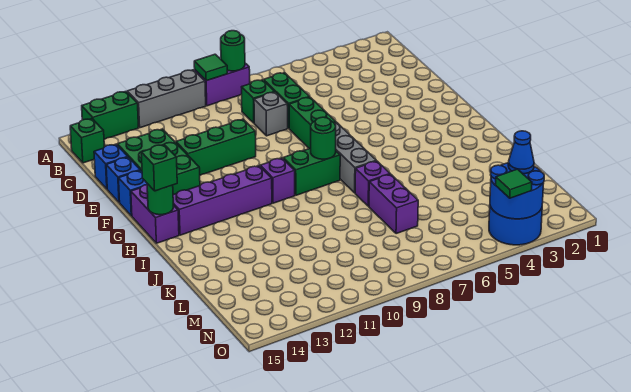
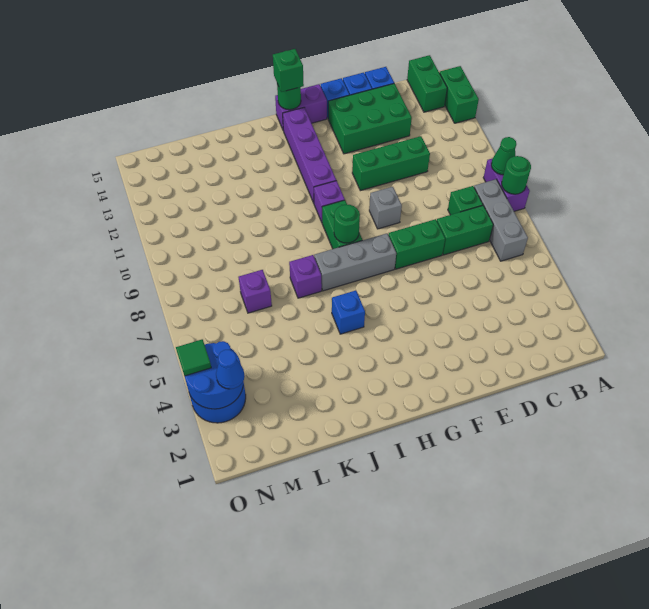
green 1x1 tile [194,54,227,81] -> green 1x1 cone [491,137,516,175]
grey 1x3 brick [127,70,206,128] -> grey 1x3 brick moved to [474,179,528,261]
green 1x1 brick [70,119,104,163] -> green 1x2 brick [407,55,447,112]
grey 1x1 brick [254,92,288,136] -> grey 1x1 brick moved to [369,187,402,229]
green 1x3 brick [176,119,256,175] -> green 1x3 brick turned to [352,136,430,191]
none -> blue 1x1 brick [332,290,365,334]
purple 1x2 brick [369,174,418,234] -> purple 1x1 brick [239,270,272,313]

